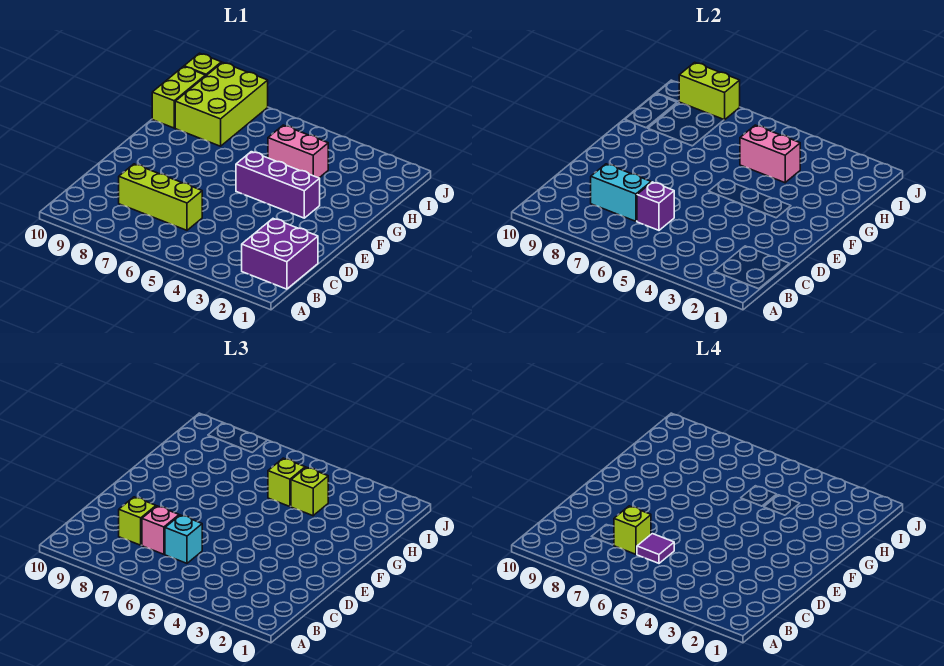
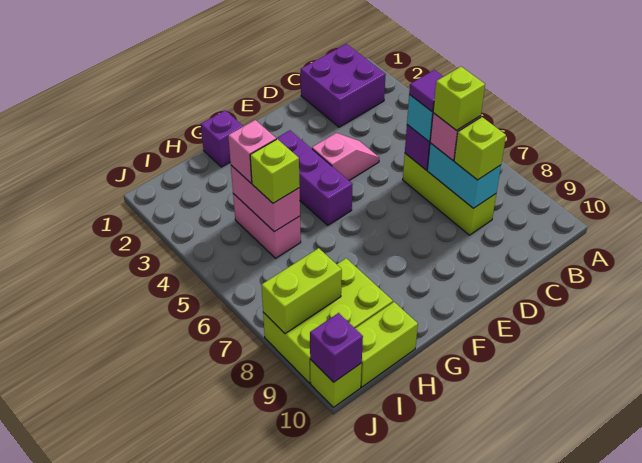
none -> pink 1x2 slope [312,133,379,180]
none -> purple 1x1 brick [201,110,243,167]
lime 1x1 brick [291,467,328,516] -> pink 1x1 brick [228,120,276,183]
lime 1x2 brick [679,62,740,120] -> lime 1x2 brick turned to [261,248,342,334]
none -> purple 1x1 brick [310,313,363,382]

